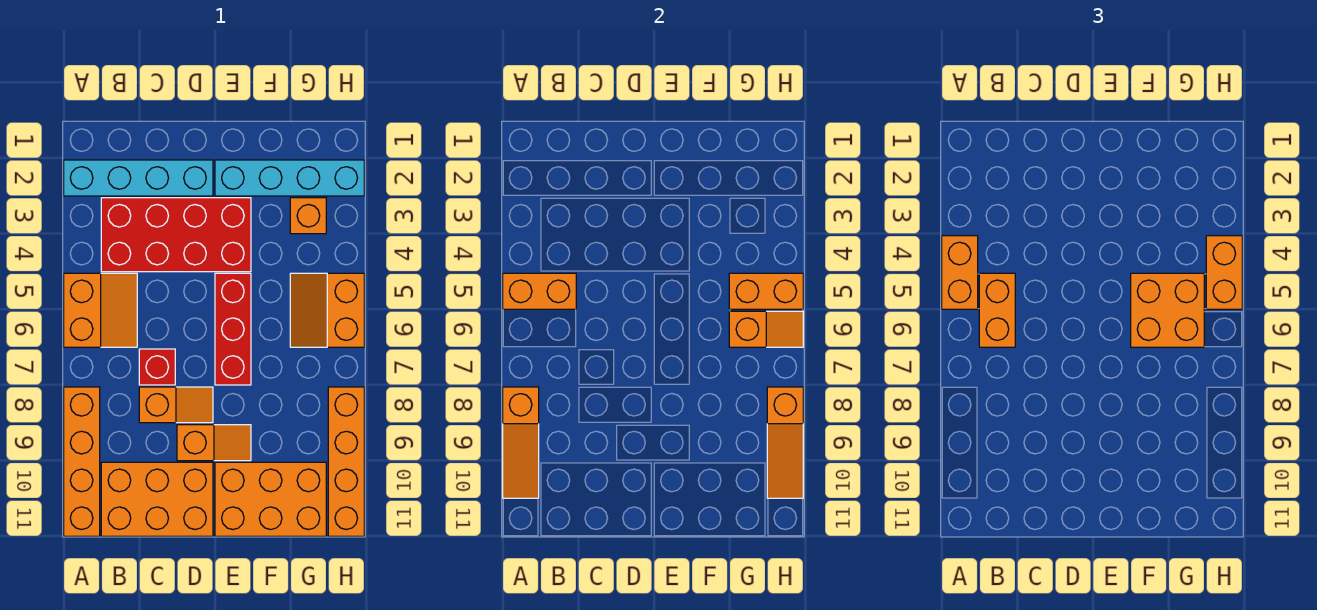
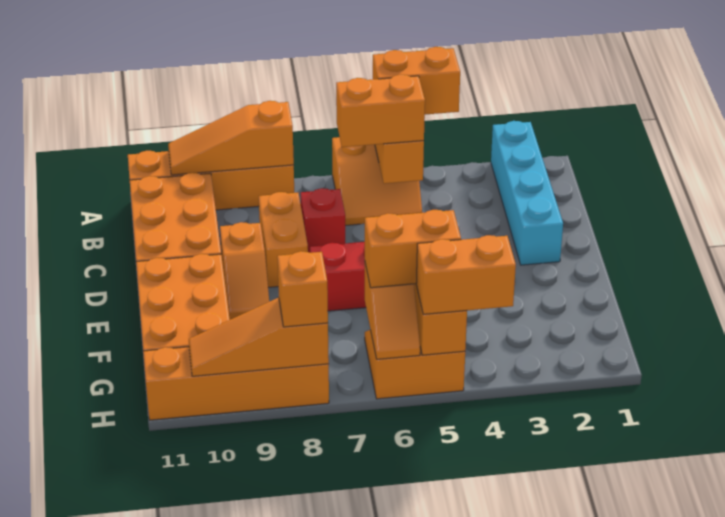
red 2x4 brick [101,198,251,272] -> none
orange 1x2 slope [139,387,213,423] -> orange 1x2 brick [259,192,308,287]
cyan 1x4 brick [215,160,364,196] -> none
orange 2x2 brick [1131,273,1204,347] -> orange 1x2 brick [365,210,461,288]
orange 1x1 brick [290,198,326,234] -> orange 1x1 brick moved to [277,251,328,327]

